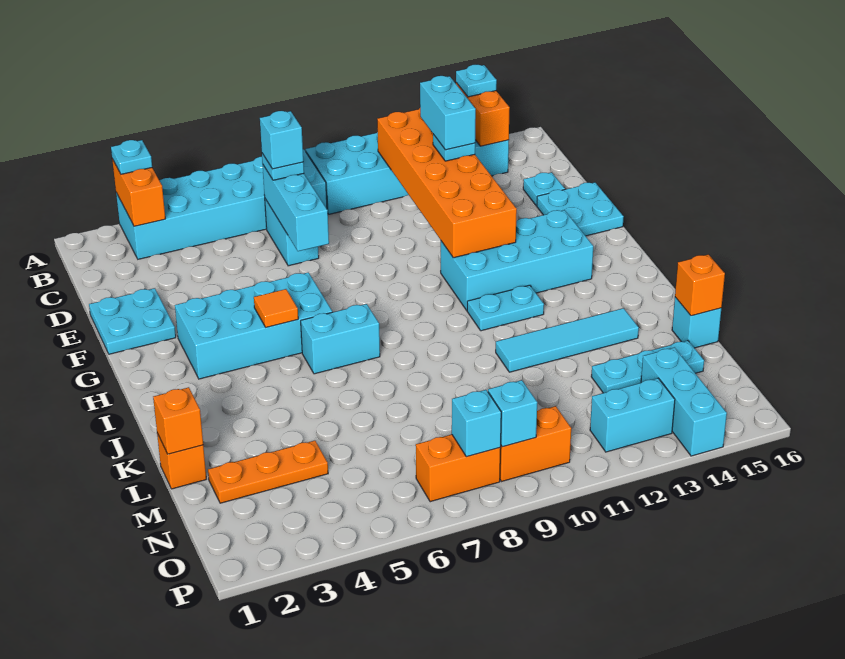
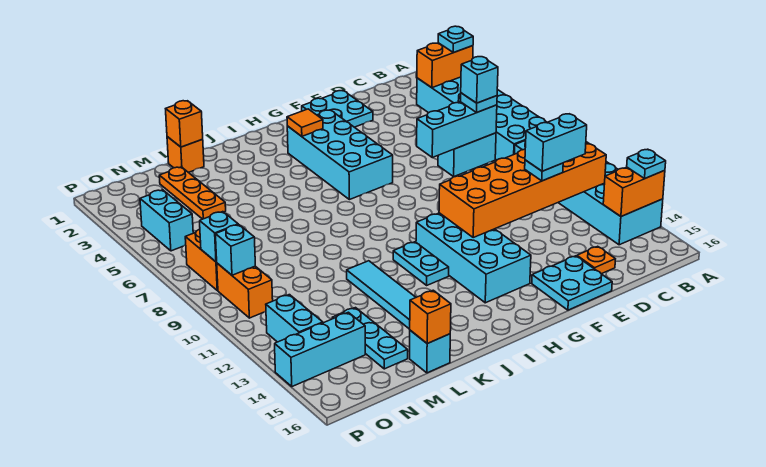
cyan 1x1 plate [523,172,565,206] -> orange 1x1 plate [577,246,615,274]
orange 1x1 tile [254,289,298,327] -> orange 1x1 tile moved to [287,109,323,136]
cyan 1x2 brick [301,304,380,374] -> cyan 1x2 brick moved to [140,190,193,251]

